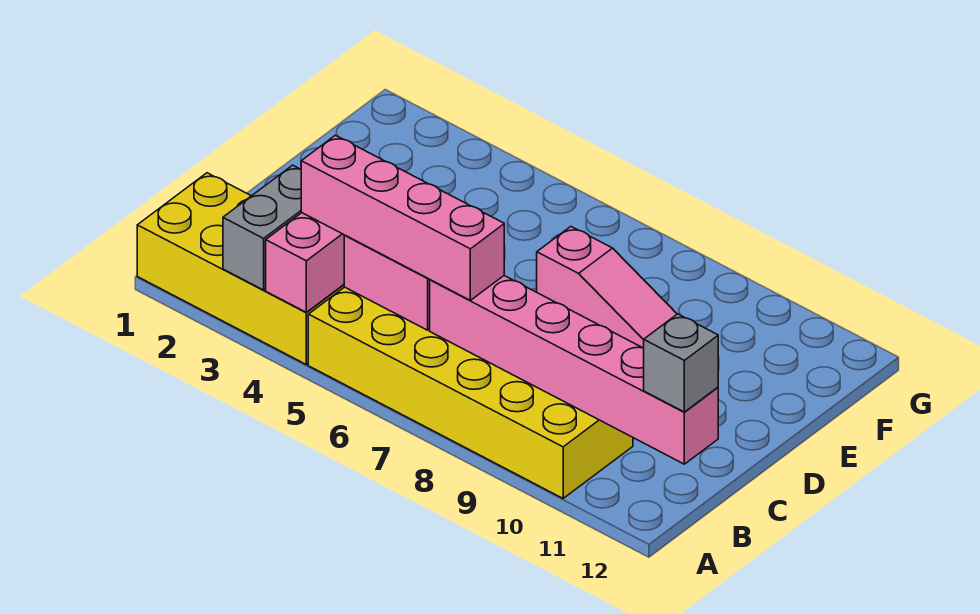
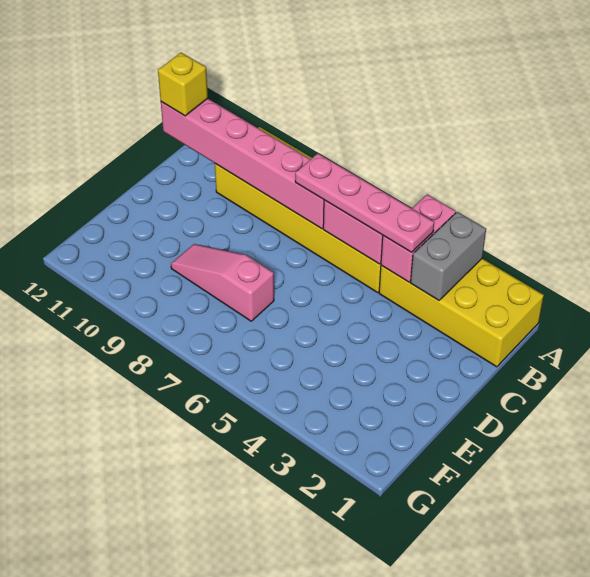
pink 1x4 brick [301,135,504,300] -> pink 1x4 plate [295,154,434,252]
grey 1x1 brick [644,314,718,412] -> yellow 1x1 brick [158,53,208,116]

